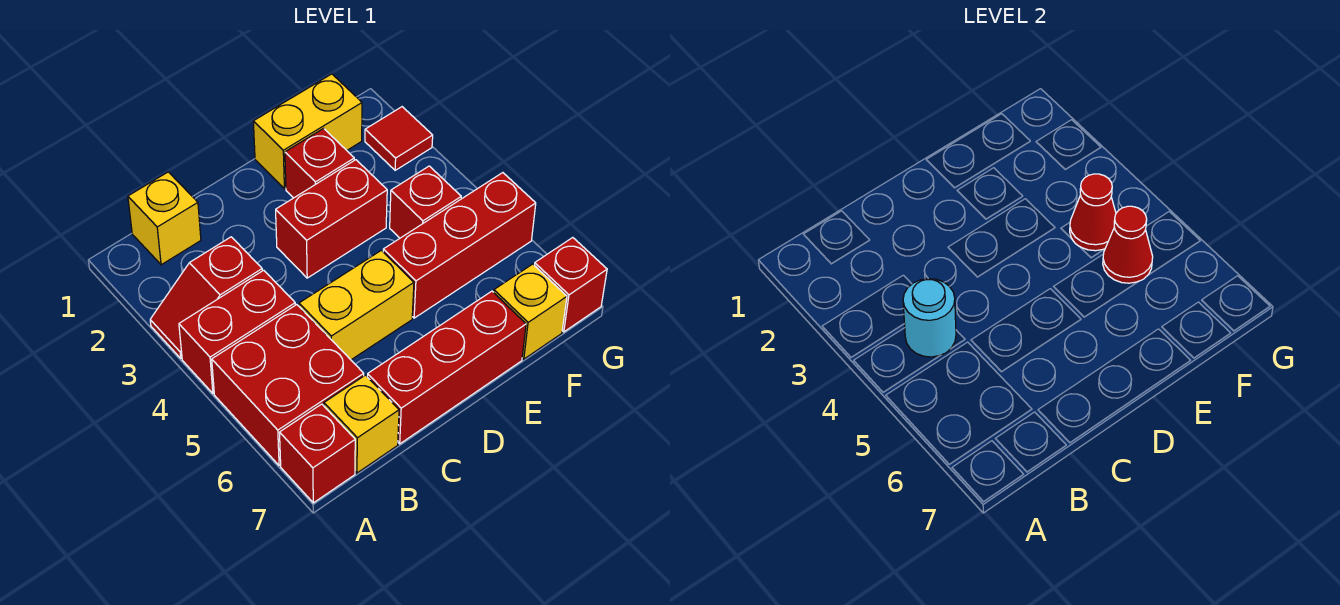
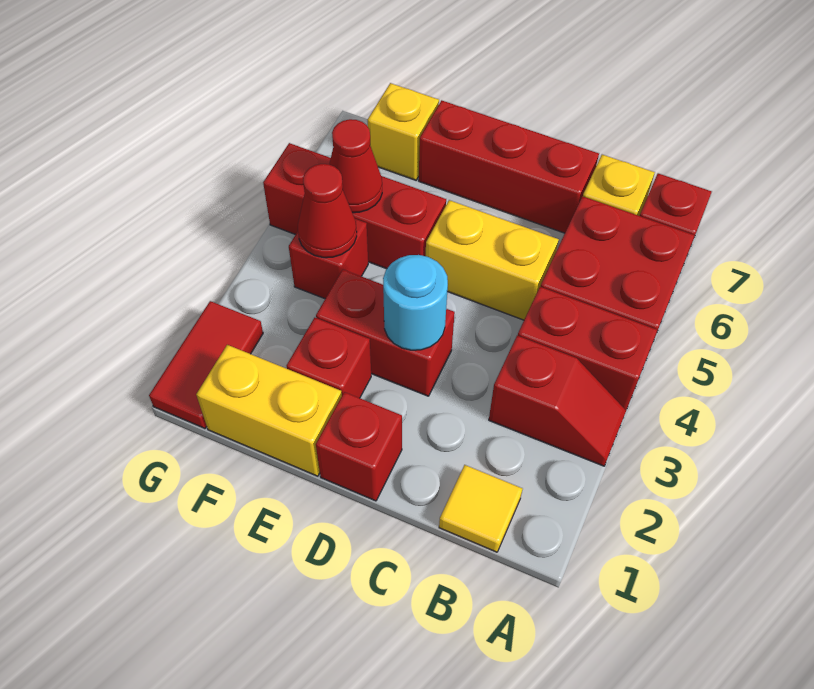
yellow 1x1 brick [128,172,201,265] -> yellow 1x1 tile [439,465,522,552]
cyan 1x1 round brick [903,279,956,357] -> cyan 1x1 round brick moved to [383,255,448,350]
red 1x1 tile [365,107,433,170] -> red 1x2 tile [149,301,263,428]
red 1x1 brick [534,238,607,332] -> red 1x1 brick moved to [316,392,402,501]

